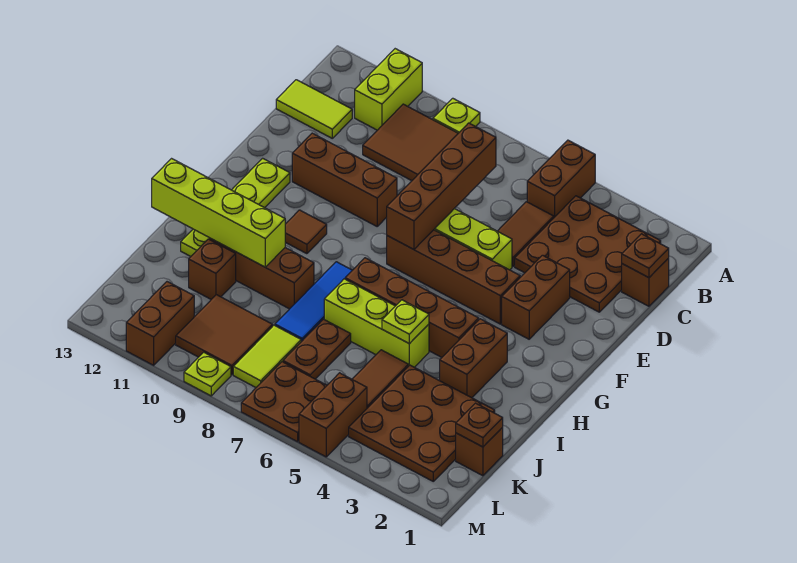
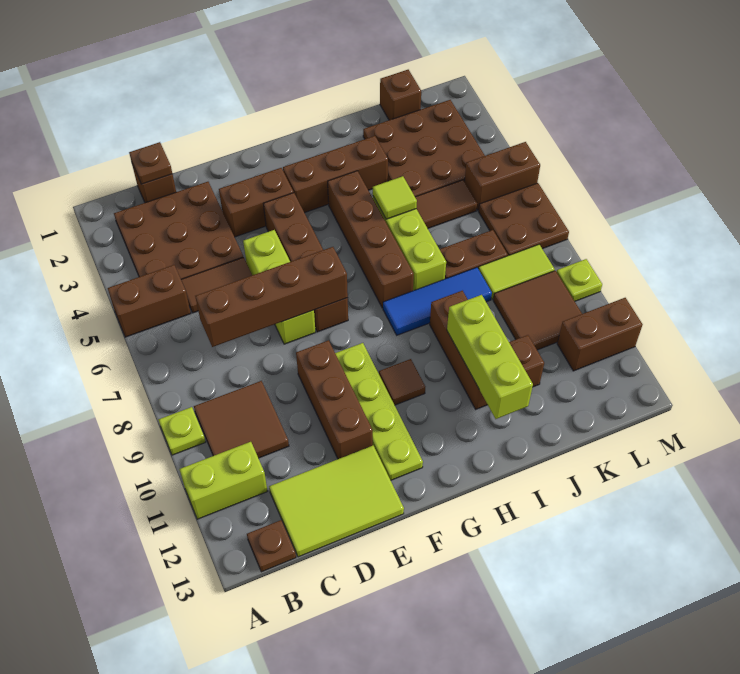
lime 1x2 tile [276,80,352,138] -> lime 2x3 tile [269,446,404,557]
lime 1x4 plate [181,158,290,256] -> lime 1x4 plate turned to [335,343,423,480]
brown 1x2 brick [440,319,507,398] -> brown 1x3 brick [283,136,388,213]
lime 1x1 plate [382,300,429,344] -> lime 1x1 tile [373,176,417,219]
lime 1x4 brick [152,159,285,267] -> lime 1x3 brick [447,295,533,419]
brown 1x1 plate [456,403,503,447] -> brown 1x1 plate moved to [247,520,296,572]

